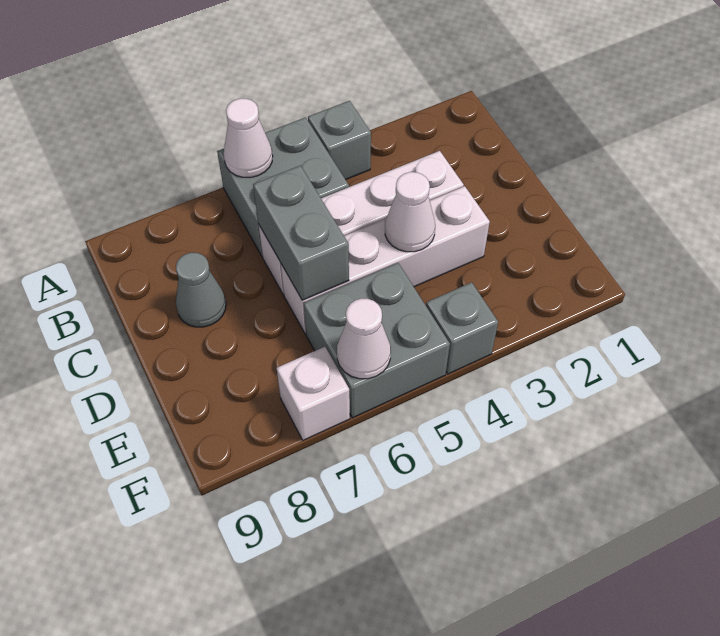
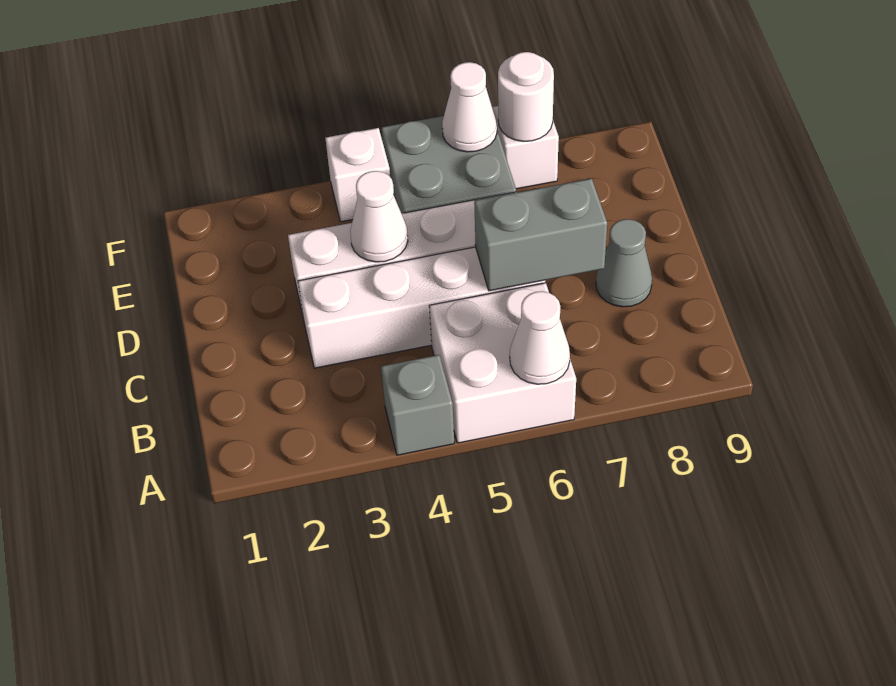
grey 2x2 brick [217,117,349,257] -> white 2x2 brick [429,283,576,443]
grey 1x2 brick [253,166,349,300] -> grey 1x2 brick turned to [474,179,607,291]
grey 1x1 brick [426,282,498,374] -> white 1x1 brick [325,128,390,222]
none -> white 1x1 round brick [498,52,554,141]

